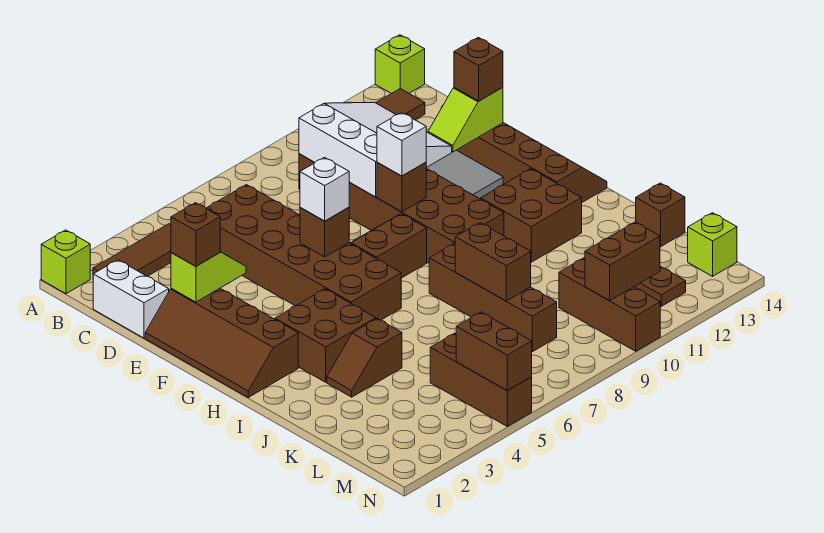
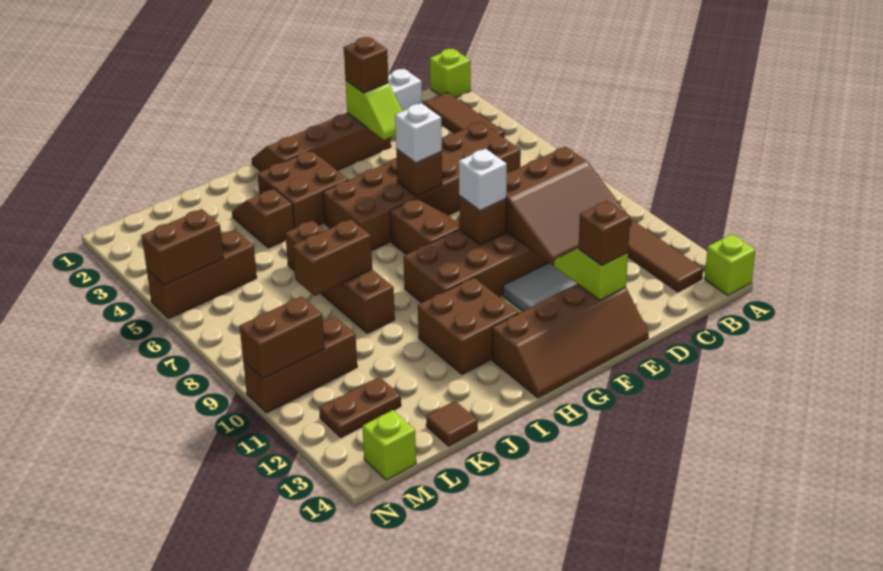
white 3x3 slope [299,103,452,197] -> brown 3x3 slope [506,147,632,265]
brown 1x4 brick [429,244,557,352] -> brown 1x4 brick turned to [285,220,395,333]
brown 1x1 brick [636,183,685,247] -> brown 1x1 tile [426,401,478,446]
brown 1x2 brick [585,222,660,301] -> brown 1x2 brick turned to [240,296,325,379]

